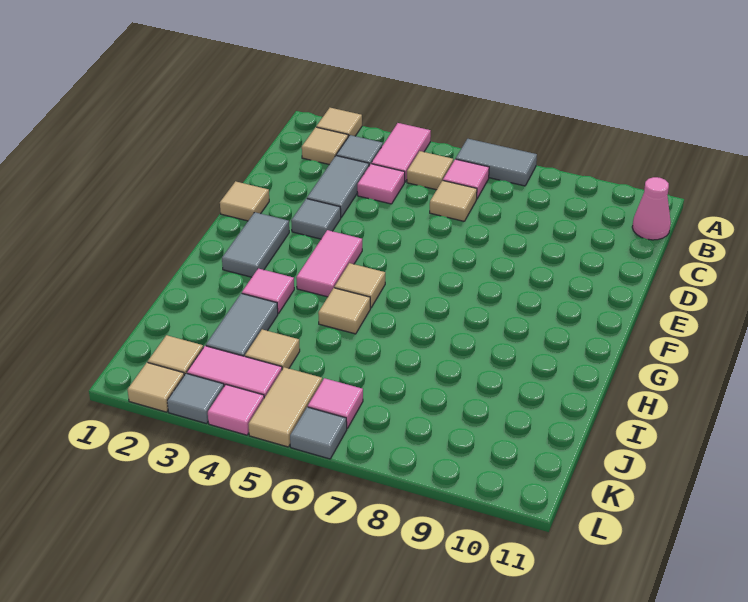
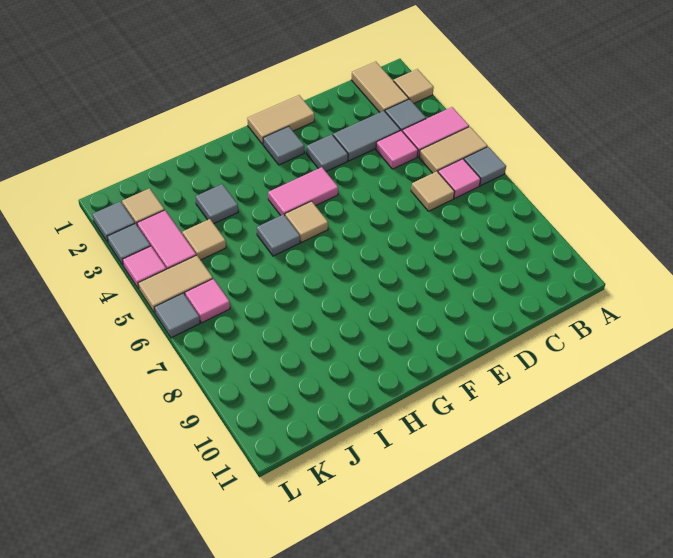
grey 1x2 tile [456,139,537,186] -> grey 1x1 tile [464,147,506,186]
tan 1x1 tile [302,127,348,165] -> tan 1x2 tile [351,62,409,112]
tan 1x1 tile [407,151,453,190] -> tan 1x2 tile [419,127,487,173]
pink 1x1 cone [632,177,671,240] -> none
tan 1x1 tile [220,181,269,221] -> tan 1x2 tile [247,95,315,144]
grey 1x2 tile [222,212,289,277] -> grey 1x1 tile [263,126,304,165]
pink 1x1 tile [242,268,294,314] -> none
tan 1x1 tile [318,288,370,334] -> grey 1x1 tile [257,214,300,256]
grey 1x2 tile [206,293,278,356] -> grey 1x1 tile [196,184,238,224]
tan 1x1 tile [128,363,184,412] -> grey 1x1 tile [92,201,135,242]

